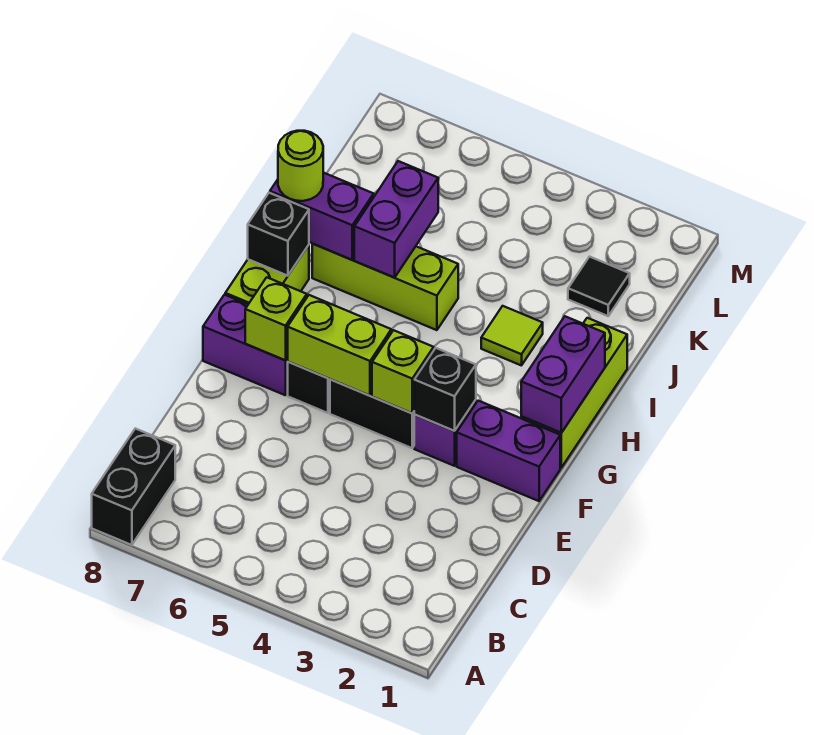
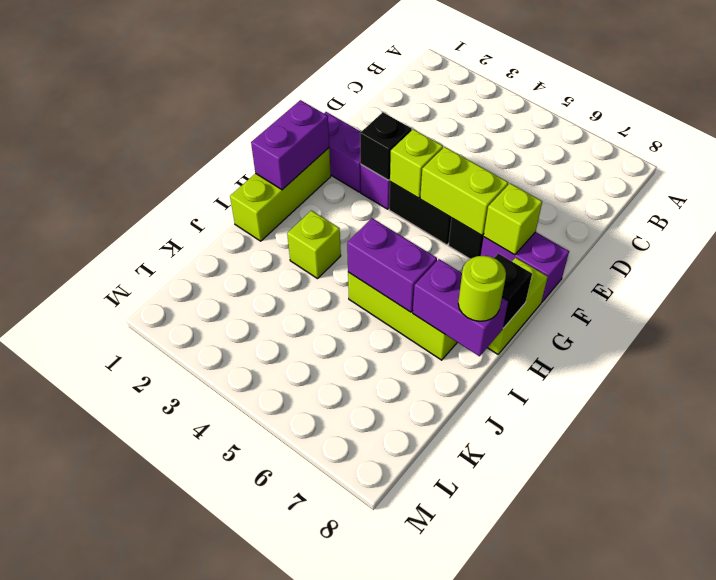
black 1x2 brick [92,429,175,545] -> none
lime 1x1 tile [481,306,543,366] -> lime 1x1 brick [287,210,341,279]
purple 1x2 brick [354,161,438,277] -> purple 1x2 brick turned to [347,218,437,312]
black 1x1 tile [568,257,630,316] -> none

